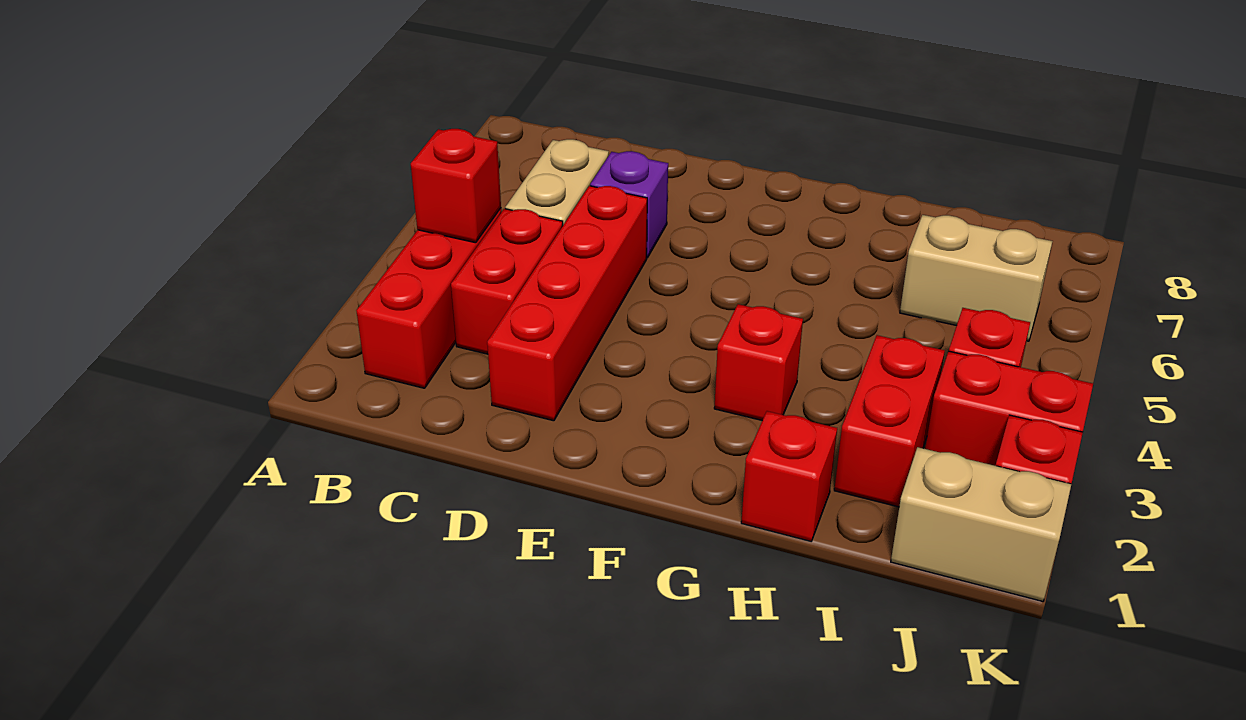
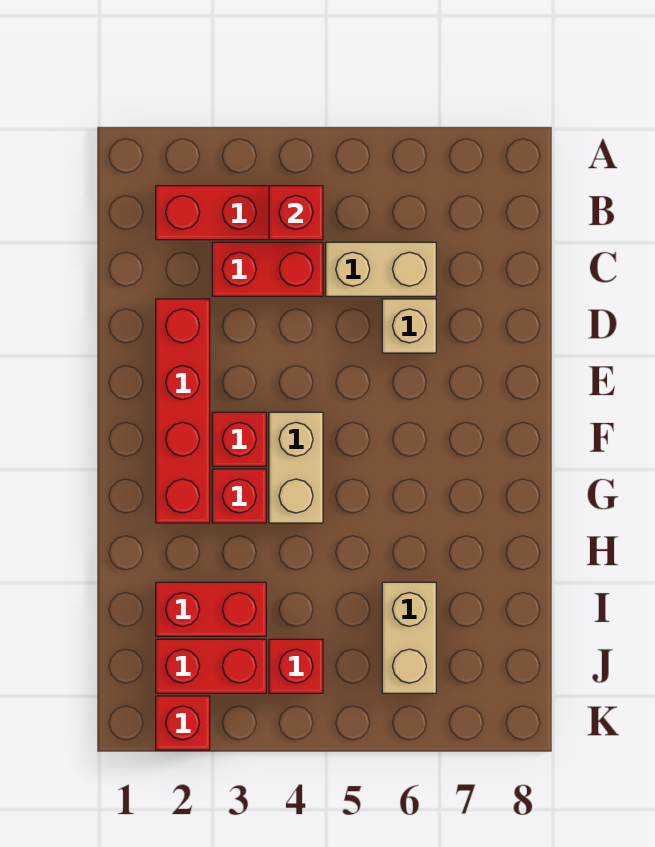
red 1x4 brick [487,186,647,421] -> red 1x4 brick turned to [156,299,210,523]
purple 1x1 brick [590,151,668,258] -> tan 1x1 brick [382,299,436,353]
red 1x1 brick [741,411,837,541] -> red 1x1 brick moved to [212,412,266,466]
tan 1x2 brick [891,447,1071,601] -> tan 1x2 brick moved to [269,412,323,523]
red 1x2 brick [925,351,1093,466] -> red 1x2 brick turned to [156,639,266,693]

